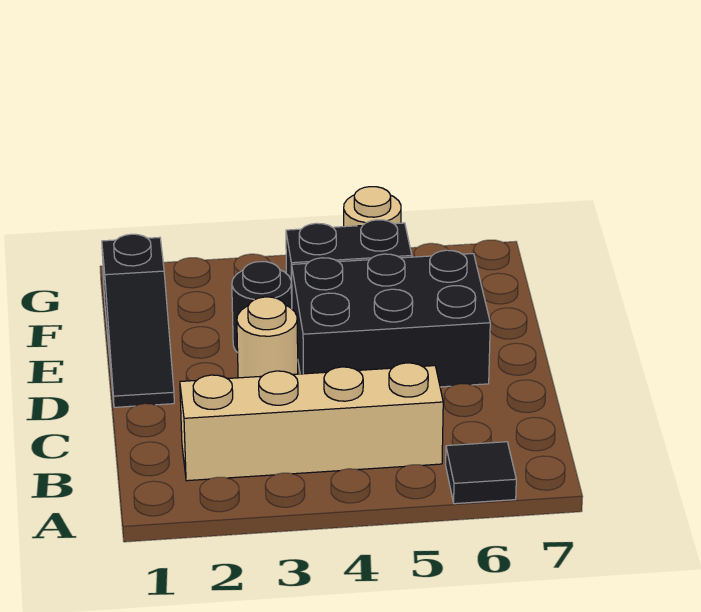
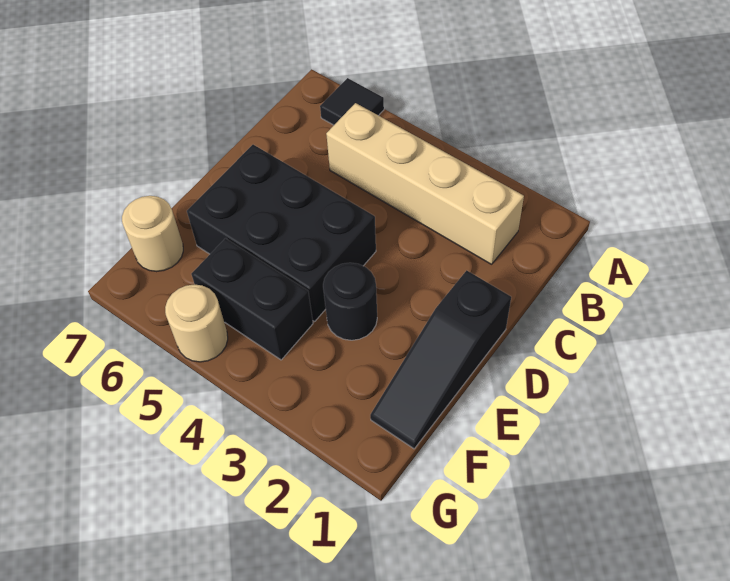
black 1x3 slope [102,234,174,407] -> black 1x3 slope turned to [370,270,511,449]
tan 1x1 round brick [237,297,298,378] -> tan 1x1 round brick moved to [122,196,183,272]

